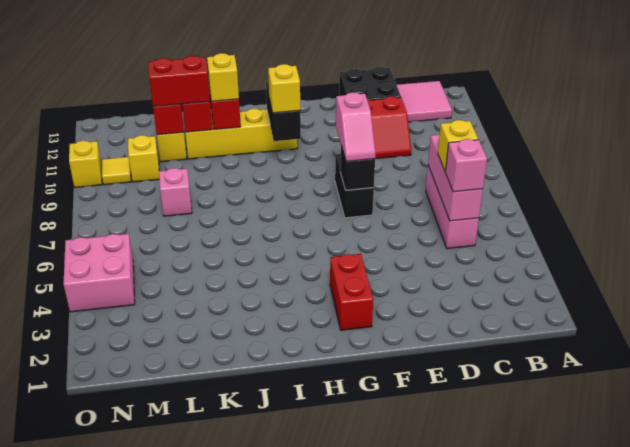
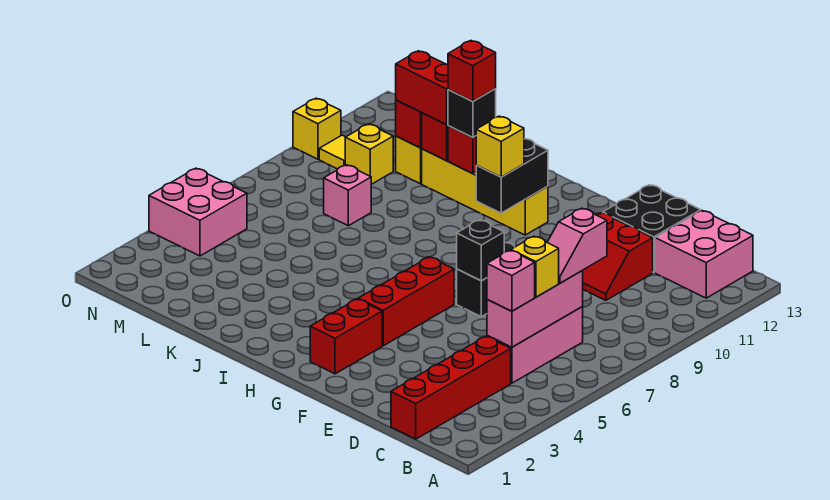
pink 2x2 tile [397,81,452,122] -> pink 2x2 brick [655,211,753,298]
none -> red 1x4 brick [391,336,511,439]
pink 1x2 slope [336,92,376,161] -> pink 1x2 slope moved to [547,208,607,283]
none -> red 1x3 brick [358,257,454,346]
yellow 1x1 brick [207,53,239,101] -> black 1x1 brick [448,89,496,138]
none -> red 1x1 brick [448,41,496,102]

